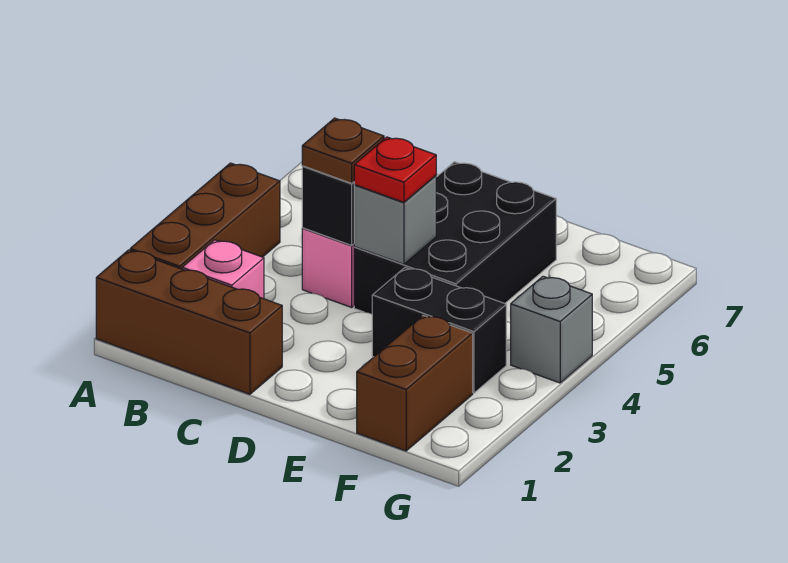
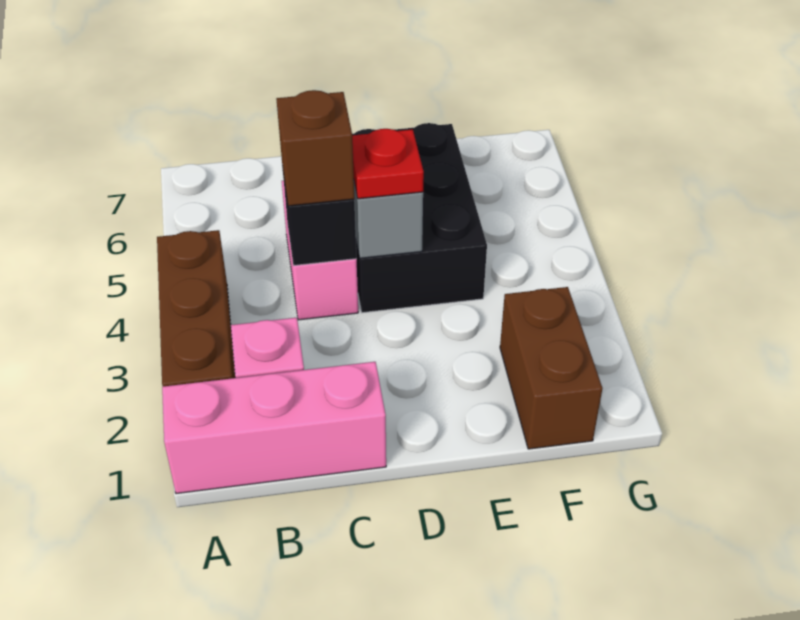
brown 1x3 brick [96,250,282,394] -> pink 1x3 brick [162,362,386,494]
brown 1x1 plate [302,118,384,183] -> brown 1x1 brick [277,90,354,206]
black 1x2 brick [372,268,506,393] -> none
grey 1x1 brick [511,276,592,383] -> none

